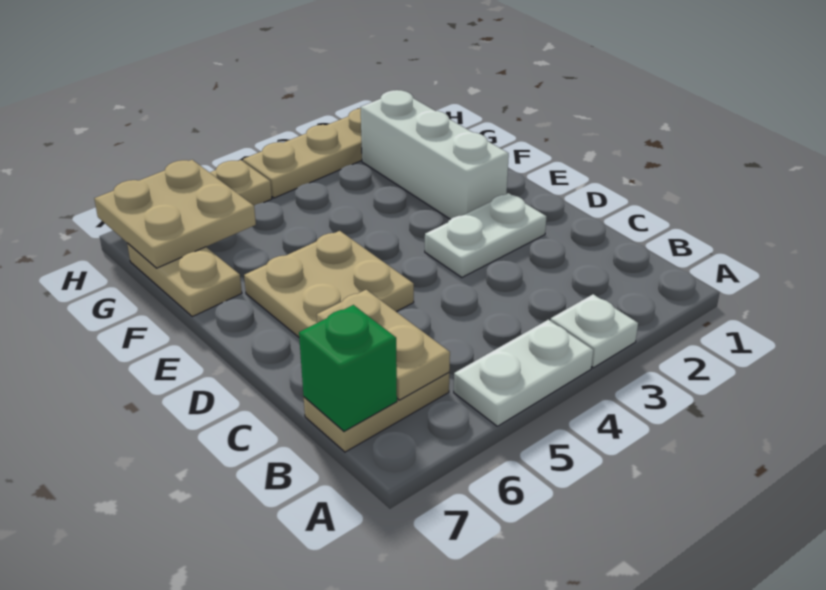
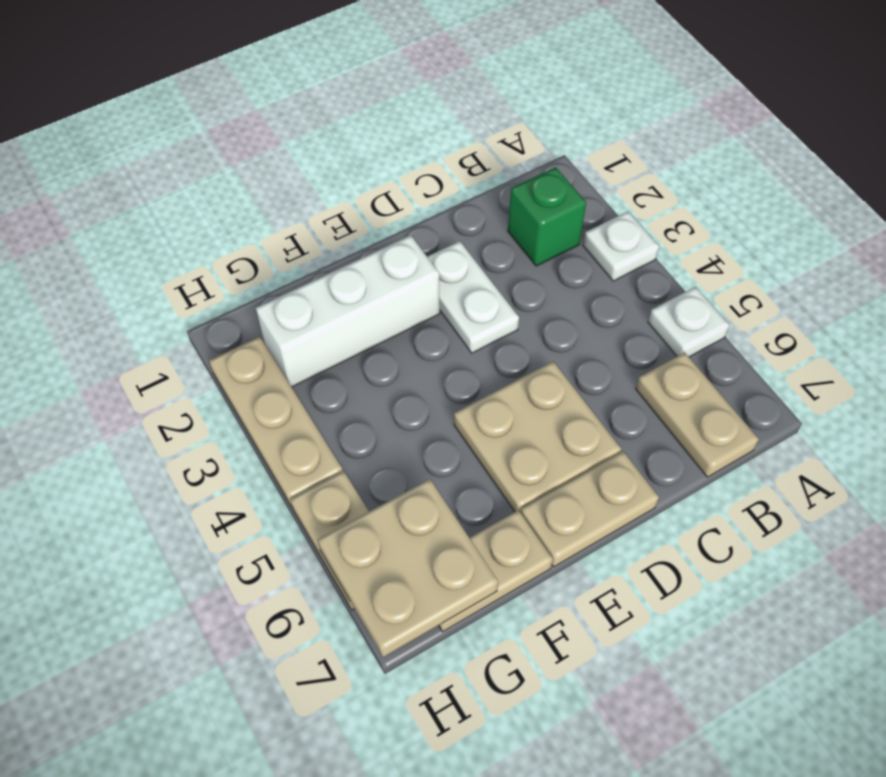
white 1x2 plate [454,320,593,426] -> white 1x1 plate [648,287,729,357]
tan 1x2 plate [317,290,450,400] -> tan 1x2 plate moved to [521,452,659,567]
green 1x1 brick [299,305,397,431] -> green 1x1 brick moved to [508,167,586,266]

